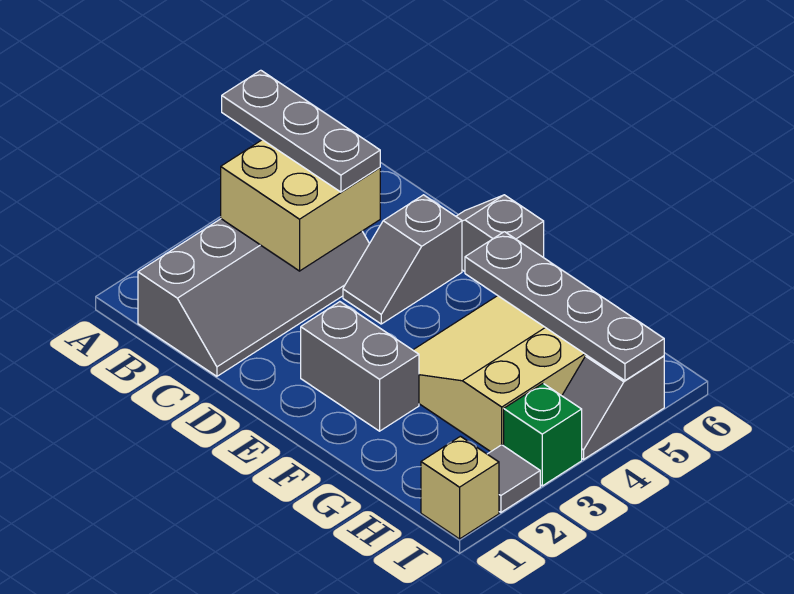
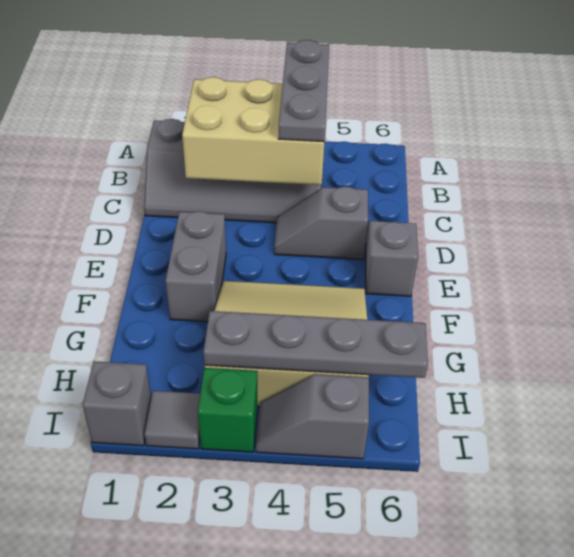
tan 2x2 brick [221,140,380,271] -> tan 2x3 brick [182,77,324,185]
grey 1x4 plate [465,232,664,381] -> grey 1x4 plate turned to [204,311,428,378]
tan 1x1 brick [421,436,499,539] -> grey 1x1 brick [83,361,151,446]

